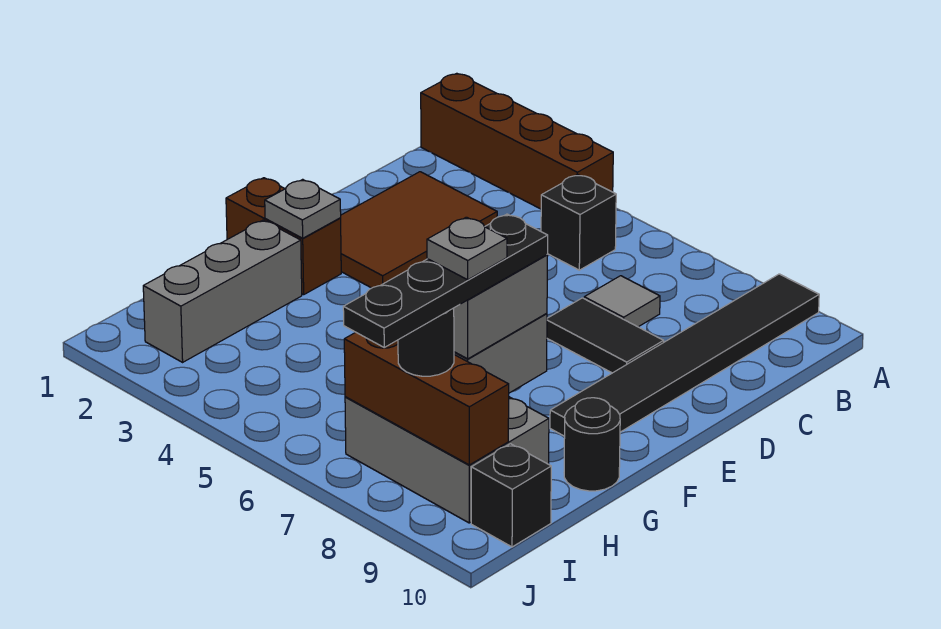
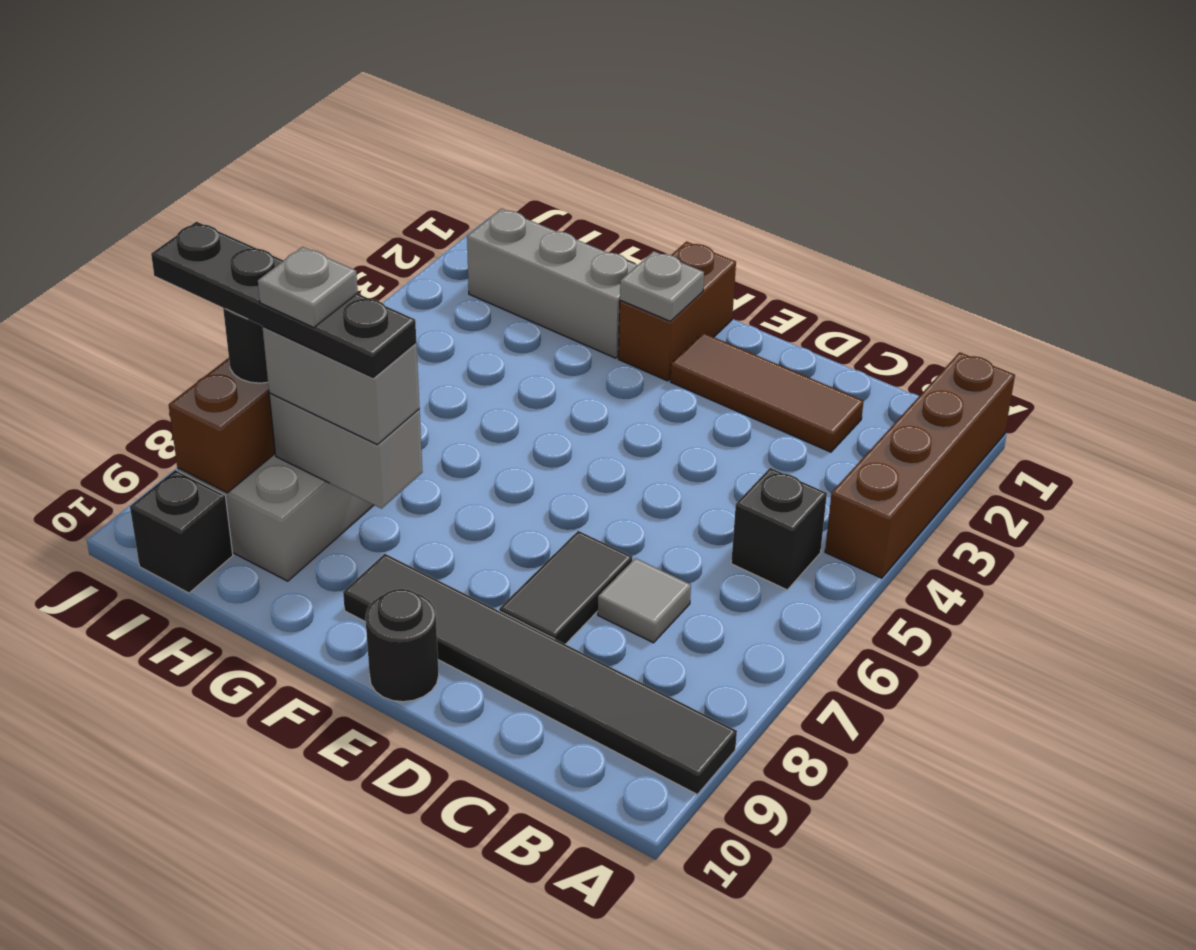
brown 2x3 tile [340,172,497,288] -> brown 1x3 tile [670,333,864,452]
black 1x1 round brick [564,398,620,491] -> black 1x1 round brick moved to [365,589,439,702]

